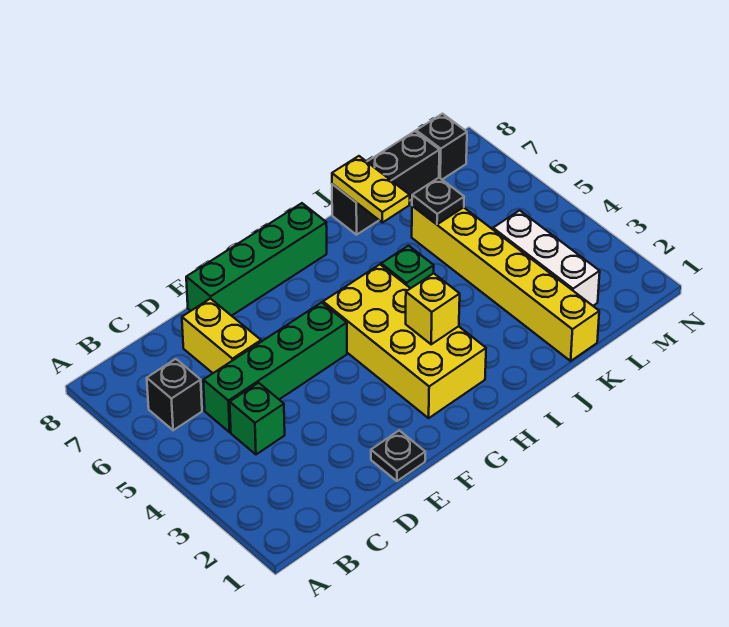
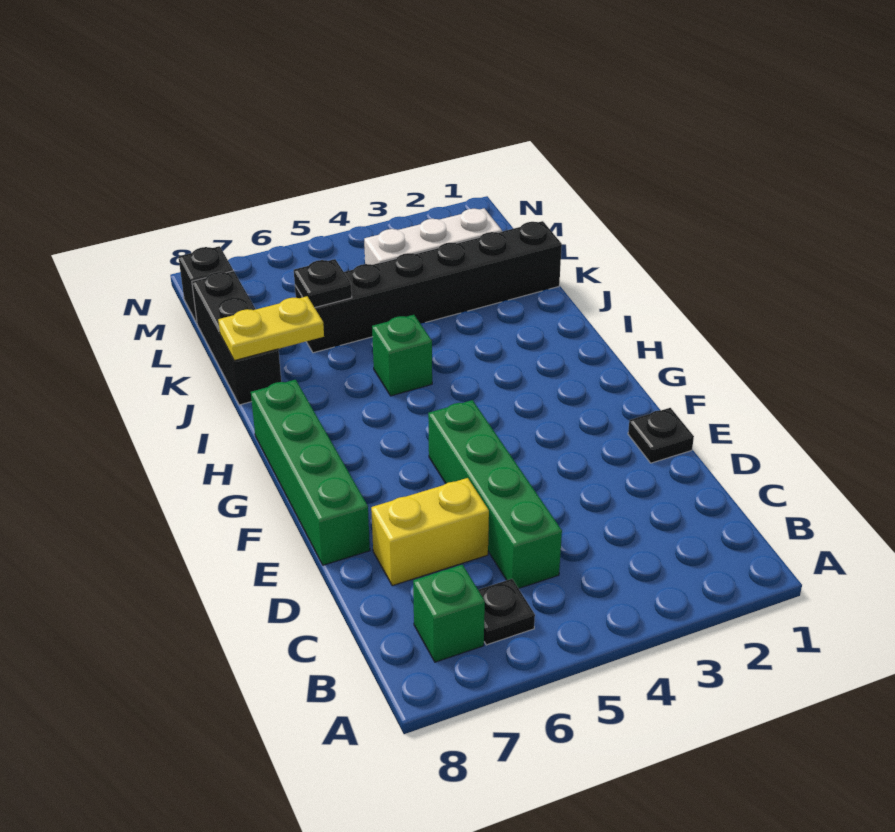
black 1x1 brick [147,359,202,430] -> black 1x1 plate [478,579,535,645]
green 1x1 brick [230,383,285,454] -> green 1x1 brick moved to [413,565,485,662]
yellow 2x4 brick [323,264,486,418] -> none
yellow 1x1 brick [406,273,460,344] -> none
yellow 1x6 brick [412,206,599,361] -> black 1x6 brick [295,221,562,353]

